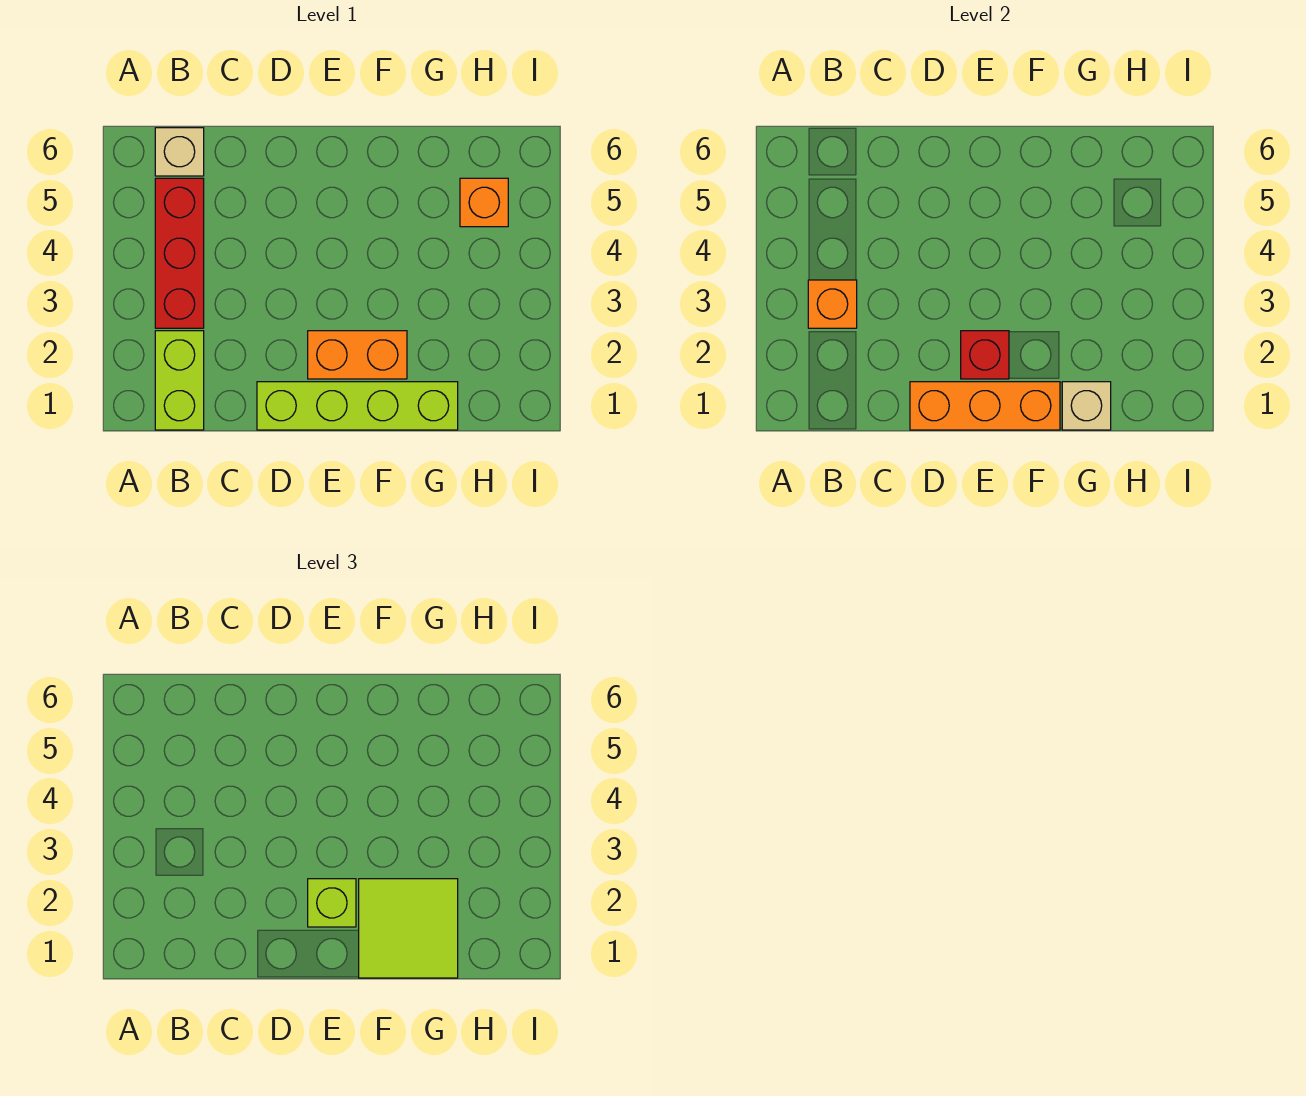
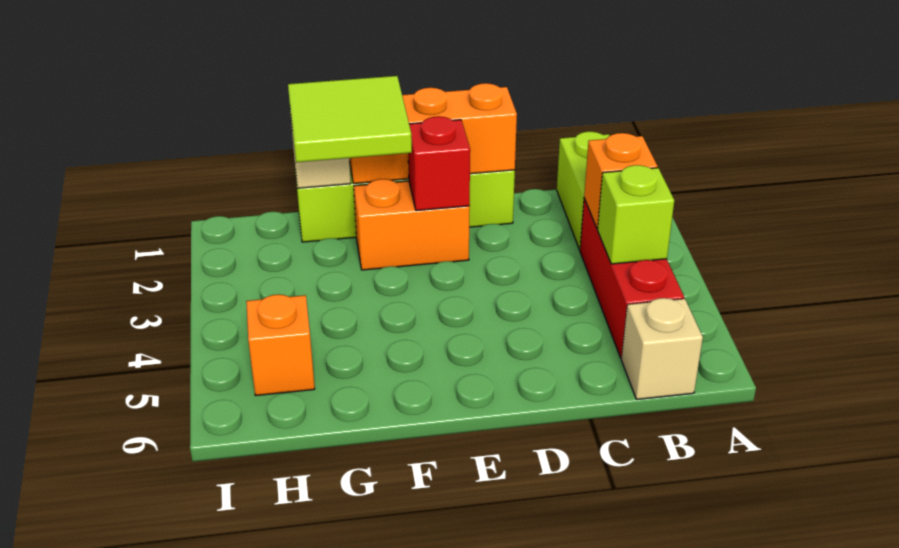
lime 1x1 brick [308,879,356,927] -> lime 1x1 brick moved to [598,165,674,264]

